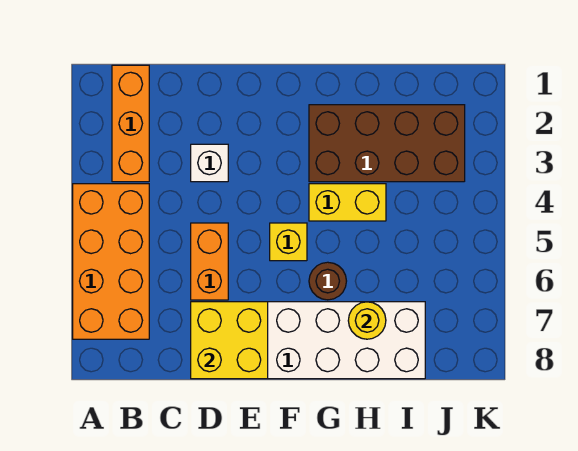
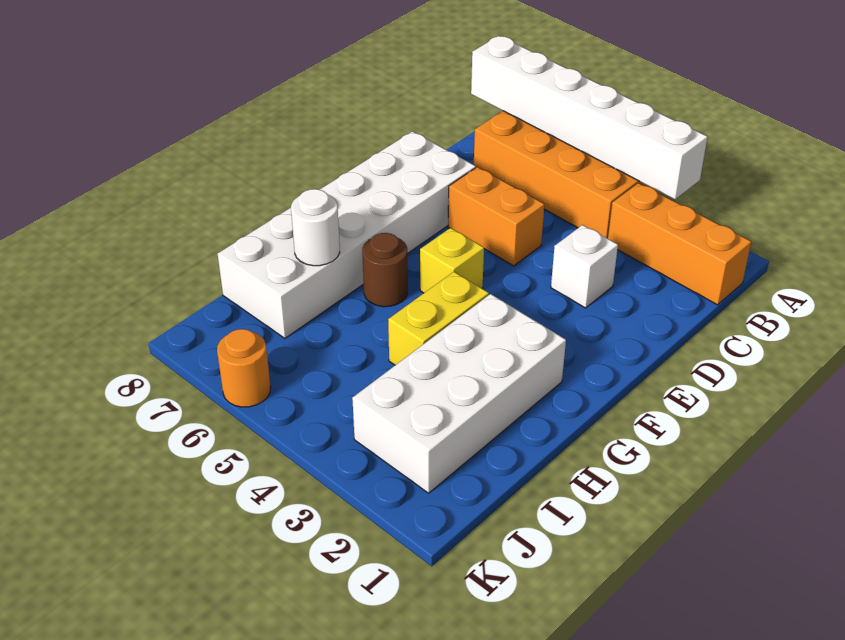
none -> white 1x6 brick [471,36,707,199]
yellow 2x2 brick [191,302,268,379] -> none
brown 2x4 brick [309,105,465,182] -> white 2x4 brick [352,294,566,493]
yellow 1x1 round brick [348,302,386,339] -> white 1x1 round brick [291,189,340,266]
none -> orange 1x1 round brick [217,329,271,407]

